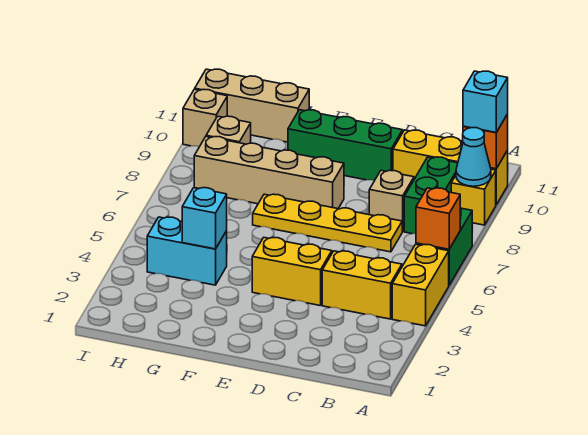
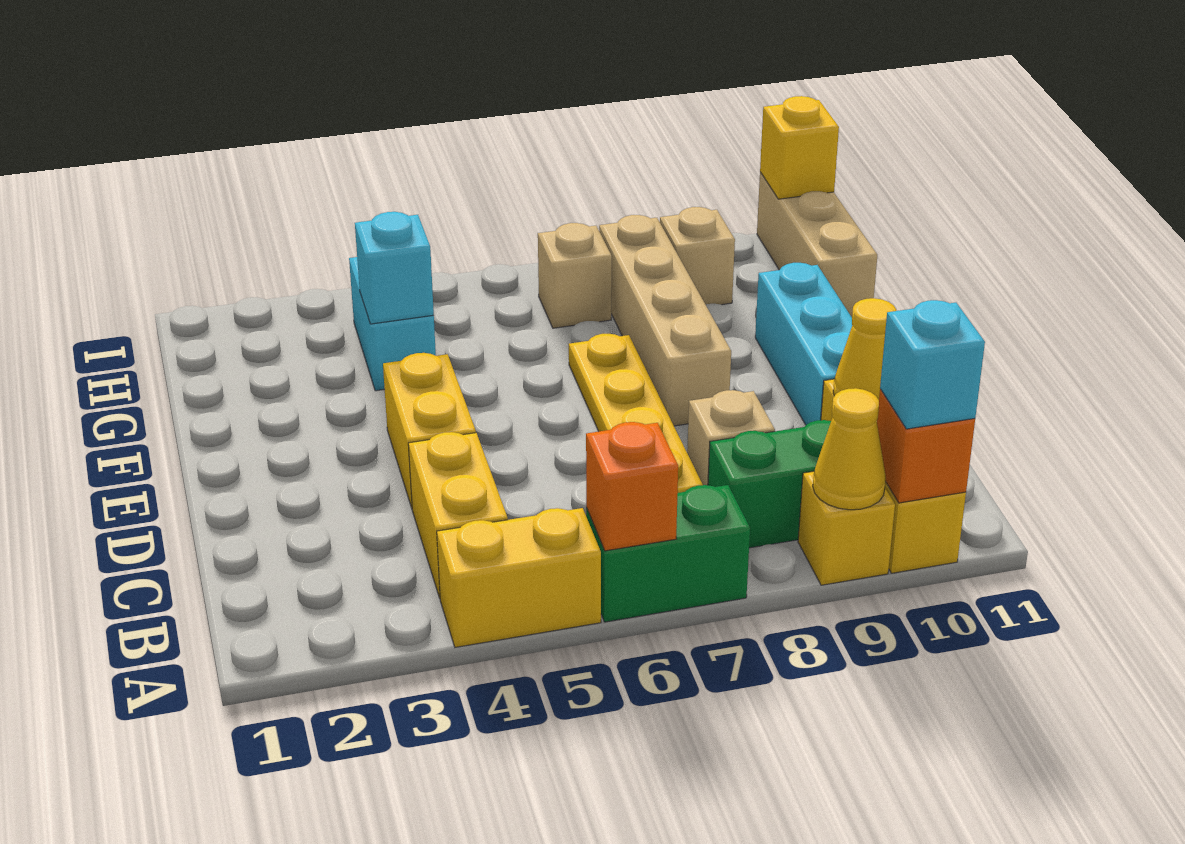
cyan 1x1 cone [456,128,491,186] -> yellow 1x1 cone [813,388,886,510]
none -> yellow 1x1 cone [833,298,896,400]
green 1x3 brick [288,110,403,181] -> cyan 1x3 brick [755,263,852,425]
tan 1x1 brick [183,89,227,147] -> tan 1x1 brick moved to [538,223,612,328]
none -> yellow 1x1 brick [760,96,839,199]

